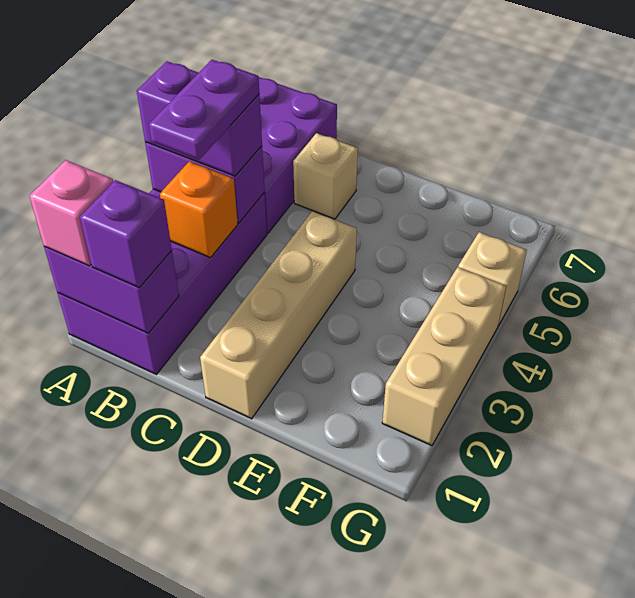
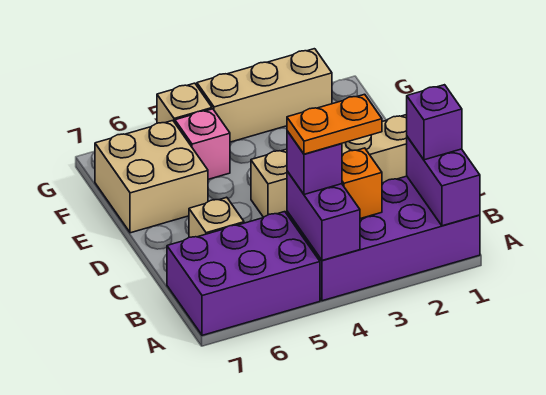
pink 1x1 brick [30,160,113,266] -> pink 1x1 brick moved to [175,109,230,179]
purple 1x2 brick [137,61,262,176] -> purple 1x1 brick [287,131,342,194]
purple 1x2 plate [149,60,259,160] -> orange 1x2 plate [287,94,382,154]
none -> tan 2x2 brick [95,121,208,233]

